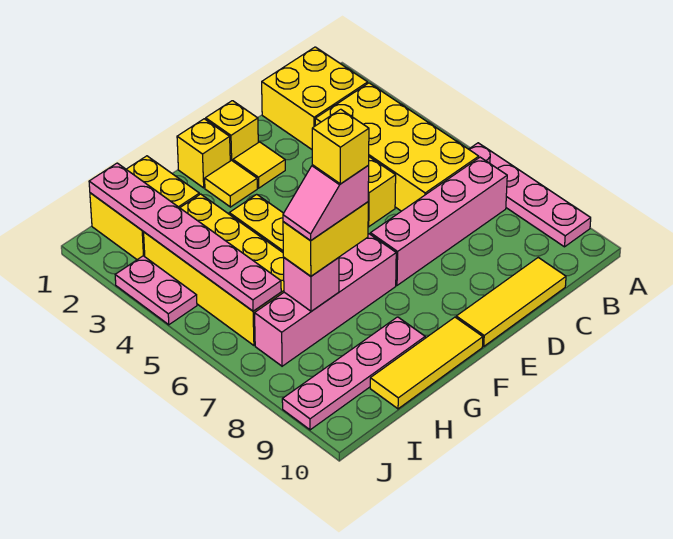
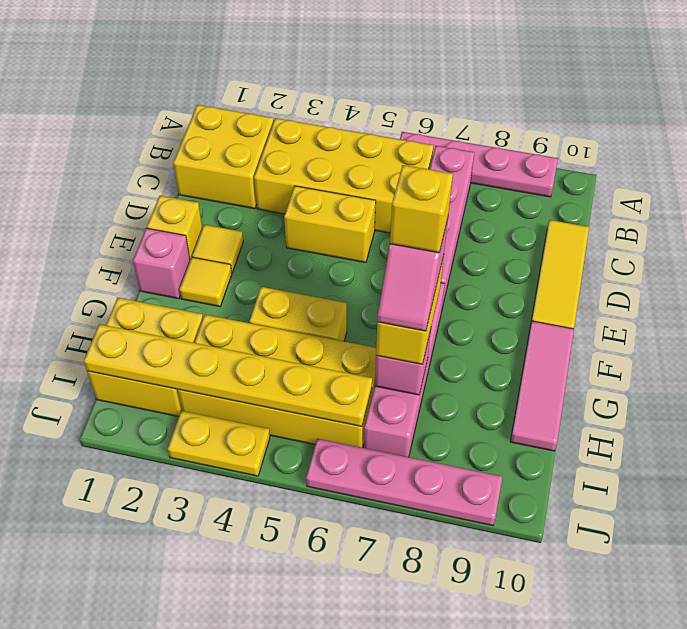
yellow 1x1 brick [177,119,230,188] -> pink 1x1 brick [133,228,190,299]
yellow 1x3 tile [370,317,483,409] -> pink 1x3 tile [510,321,574,451]
pink 1x4 plate [282,317,425,430] -> pink 1x4 plate turned to [306,438,502,526]
pink 1x6 plate [89,163,281,311] -> yellow 1x6 plate [84,324,372,427]
pink 1x2 plate [115,256,197,325] -> yellow 1x2 plate [168,411,270,476]

